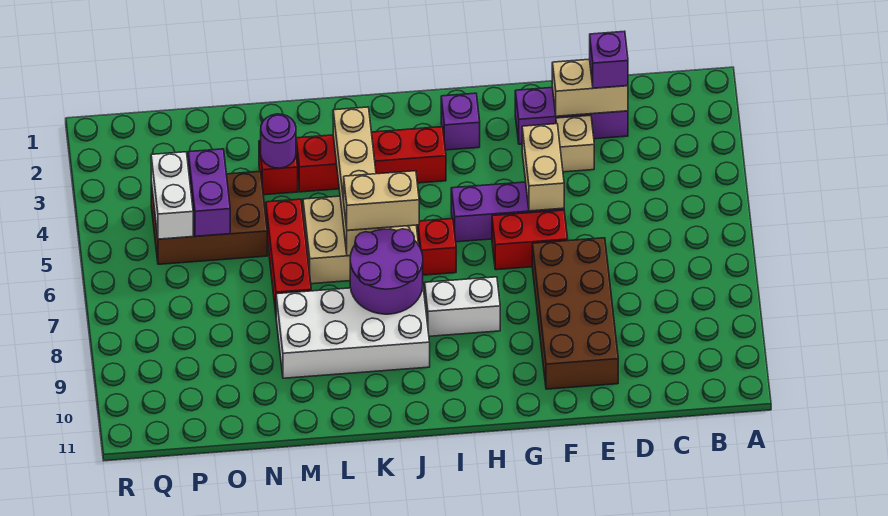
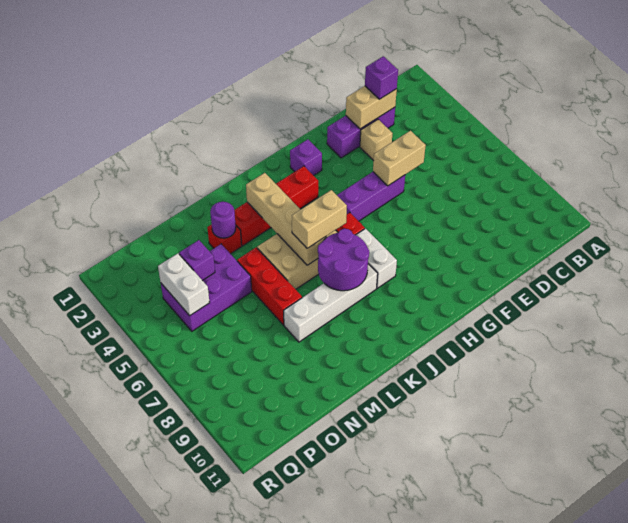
brown 2x4 brick [532,238,618,389] -> none
tan 1x2 brick [522,124,564,211] -> tan 1x2 brick turned to [373,131,426,186]
red 1x2 brick [492,210,568,270] -> none
white 1x2 brick [425,277,500,336] -> white 1x2 brick turned to [356,229,397,288]
white 2x4 brick [276,288,430,378] -> white 1x4 brick [284,264,378,342]
brown 2x3 brick [151,172,267,264] -> purple 2x3 brick [161,244,252,331]
purple 1x2 brick [188,149,230,236] -> purple 1x1 brick [179,240,215,281]

